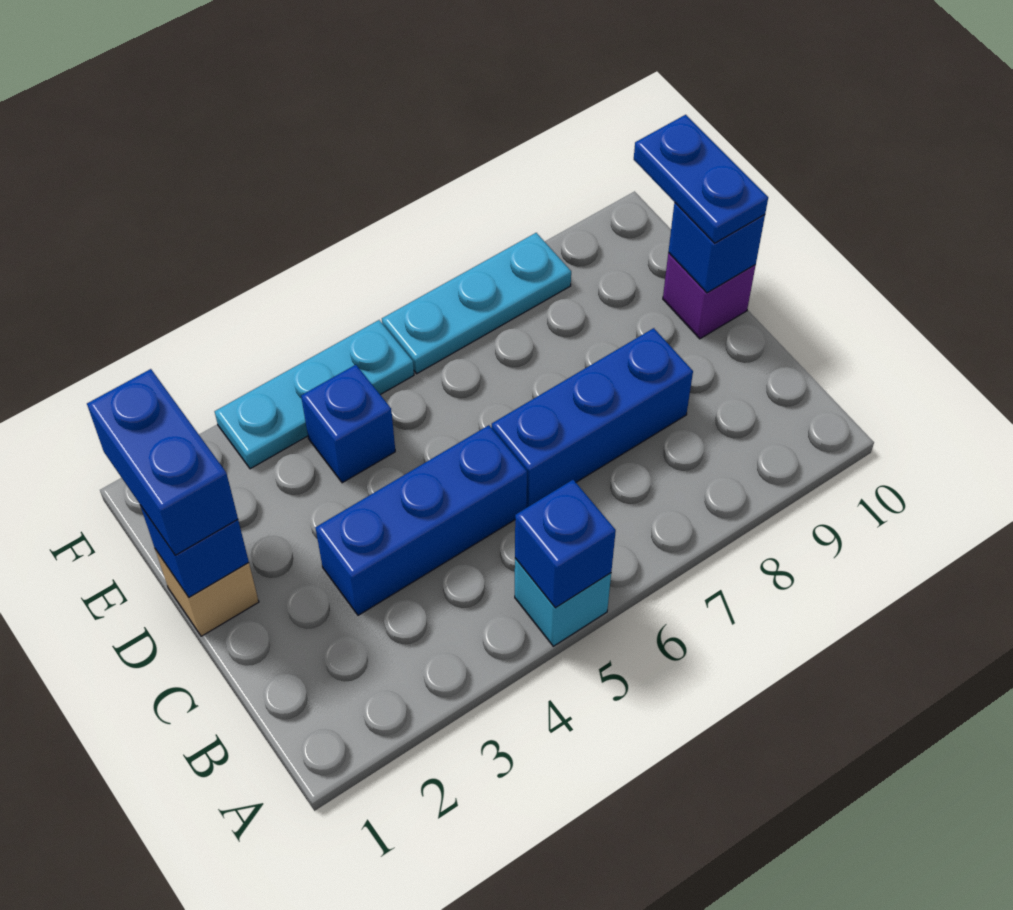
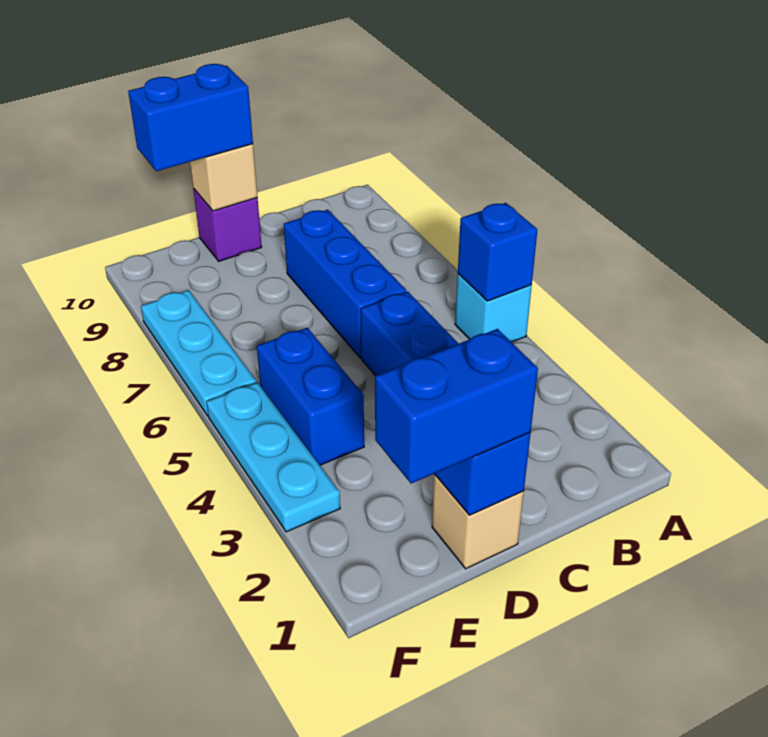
blue 1x1 brick [668,203,765,293] -> tan 1x1 brick [190,144,257,211]
blue 1x2 plate [634,115,768,243] -> blue 1x2 brick [128,64,253,171]
blue 1x1 brick [301,365,395,483] -> blue 1x2 brick [257,328,364,465]

